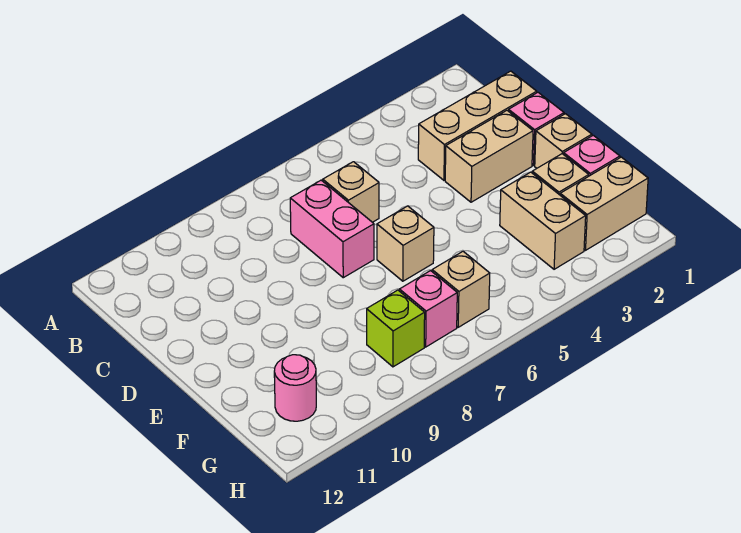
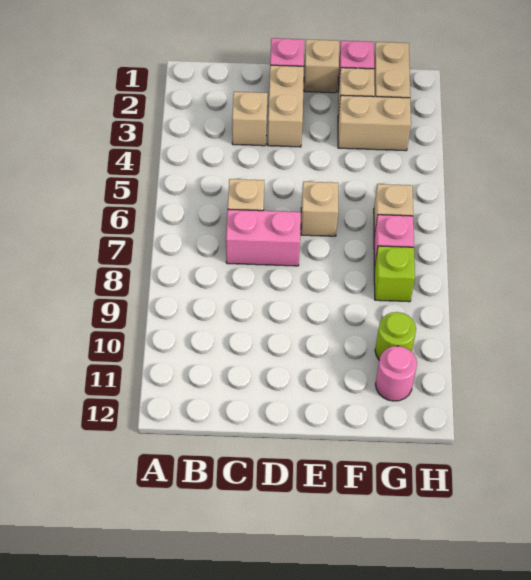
tan 1x3 brick [418,71,537,180] -> tan 1x1 brick [232,92,268,146]
none -> lime 1x1 round brick [375,312,416,360]

